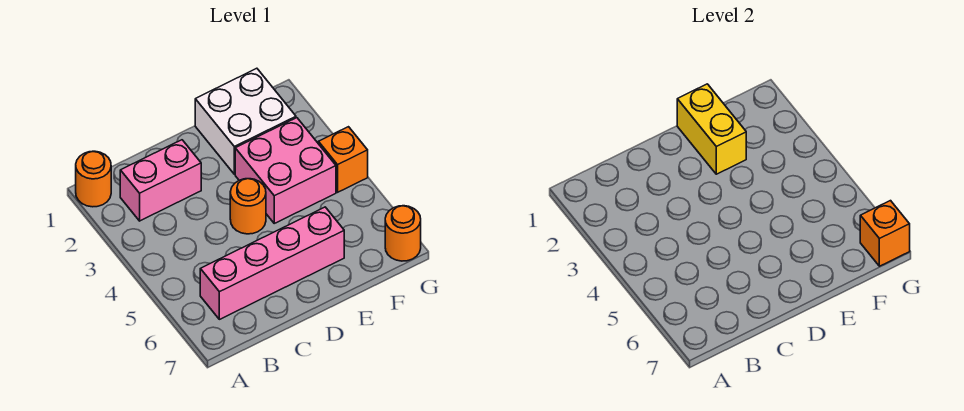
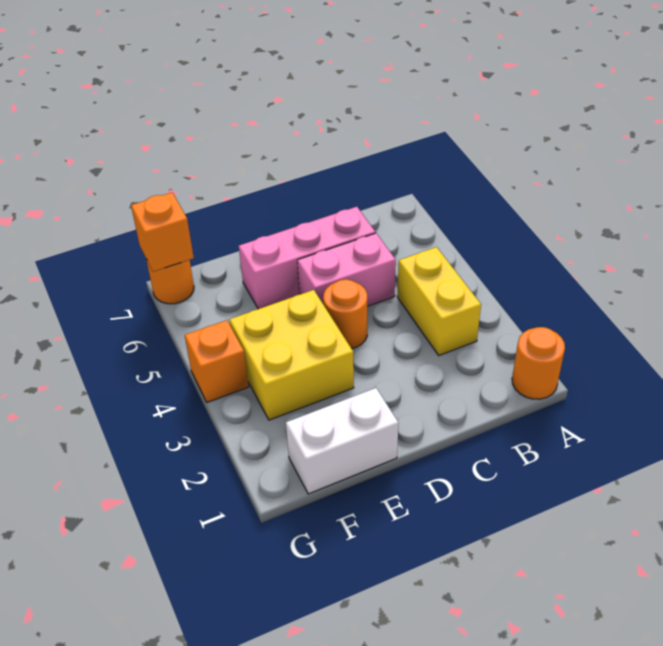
pink 1x2 brick [120,140,201,221] -> pink 1x2 brick moved to [297,233,396,306]
pink 1x4 brick [200,207,344,319] -> pink 1x3 brick [239,207,375,309]
white 2x2 brick [195,68,296,174] -> white 1x2 brick [286,388,398,494]
yellow 1x2 brick [677,84,746,174] -> yellow 1x2 brick moved to [397,247,481,355]
pink 2x2 brick [235,118,336,223] -> yellow 2x2 brick [229,290,354,420]

